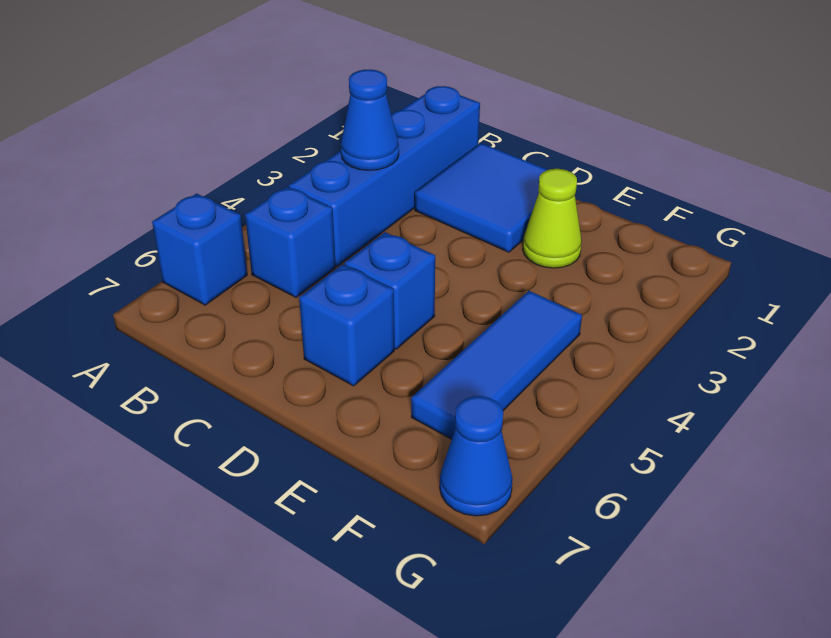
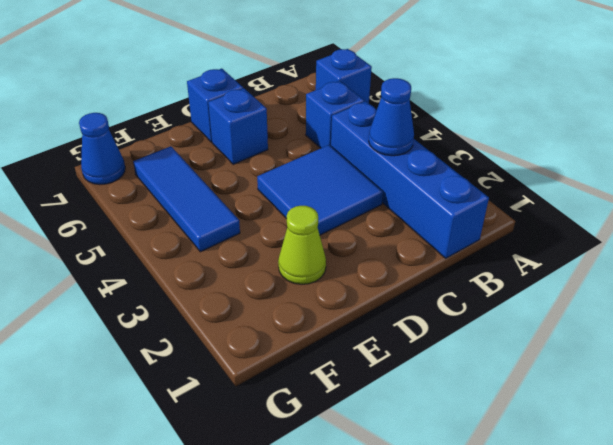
blue 2x2 tile [415,143,548,252] -> blue 2x2 tile moved to [257,145,383,235]
blue 1x1 brick [345,232,435,349] -> blue 1x1 brick moved to [187,69,243,142]

